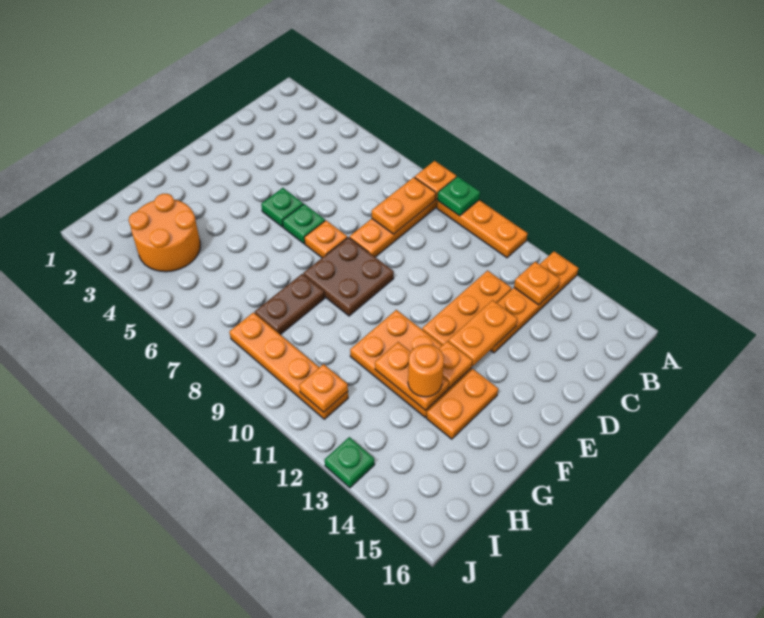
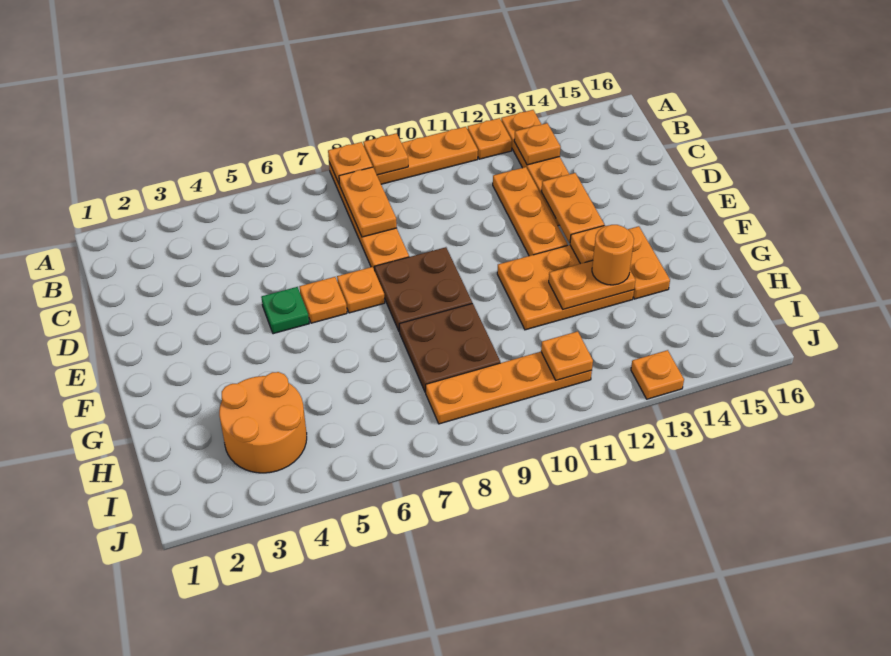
green 1x1 plate [437,176,480,216] -> orange 1x1 plate [363,133,408,175]
none -> orange 1x1 plate [467,118,512,159]
green 1x1 plate [283,204,325,244] -> orange 1x1 plate [299,277,347,323]
brown 1x2 plate [255,274,325,335] -> brown 2x2 plate [399,303,500,392]
green 1x1 plate [325,437,375,488] -> orange 1x1 plate [631,350,684,399]

